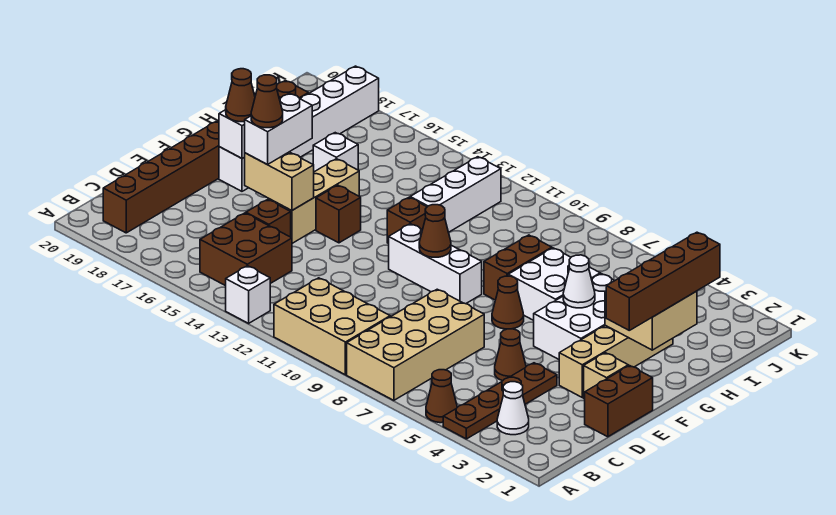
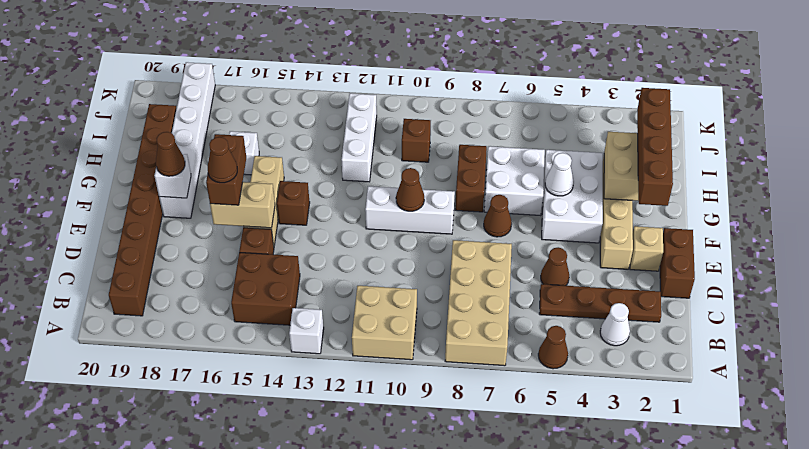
brown 1x4 plate [443,363,557,439] -> brown 1x4 plate turned to [539,284,661,322]
tan 2x3 brick [274,278,390,375] -> tan 2x2 brick [352,286,417,360]
white 1x2 brick [245,93,312,165] -> brown 1x2 brick [206,134,246,205]
brown 1x1 brick [387,197,427,244] -> brown 1x1 brick moved to [402,119,431,162]

